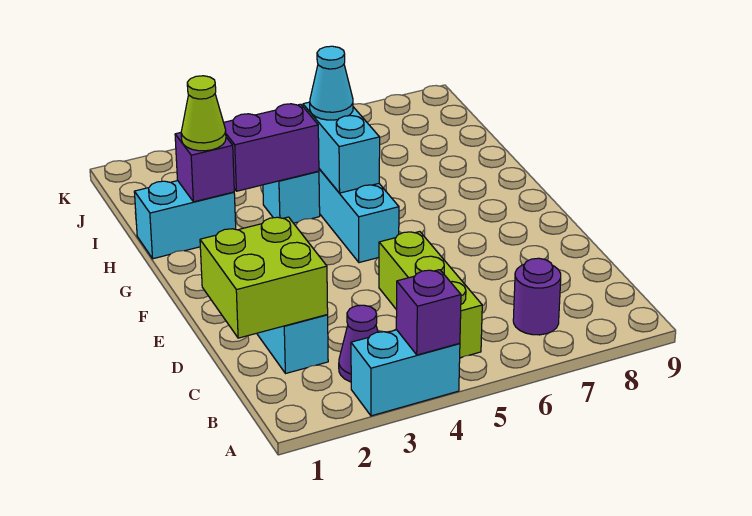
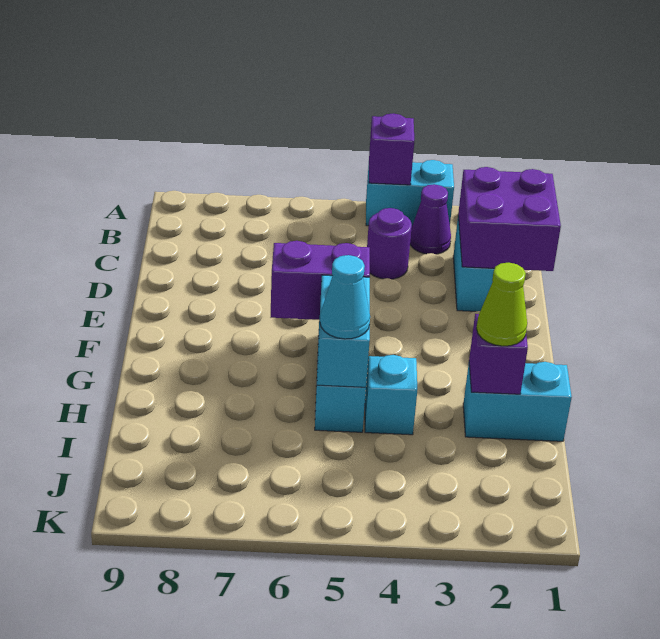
lime 1x3 brick [379,232,482,358] -> none
purple 1x1 round brick [513,258,561,335] -> purple 1x1 round brick moved to [367,208,412,279]
lime 2x2 brick [200,217,328,338] -> purple 2x2 brick [458,167,561,271]
purple 1x2 brick [224,104,319,191] -> purple 1x2 brick moved to [271,241,370,320]

